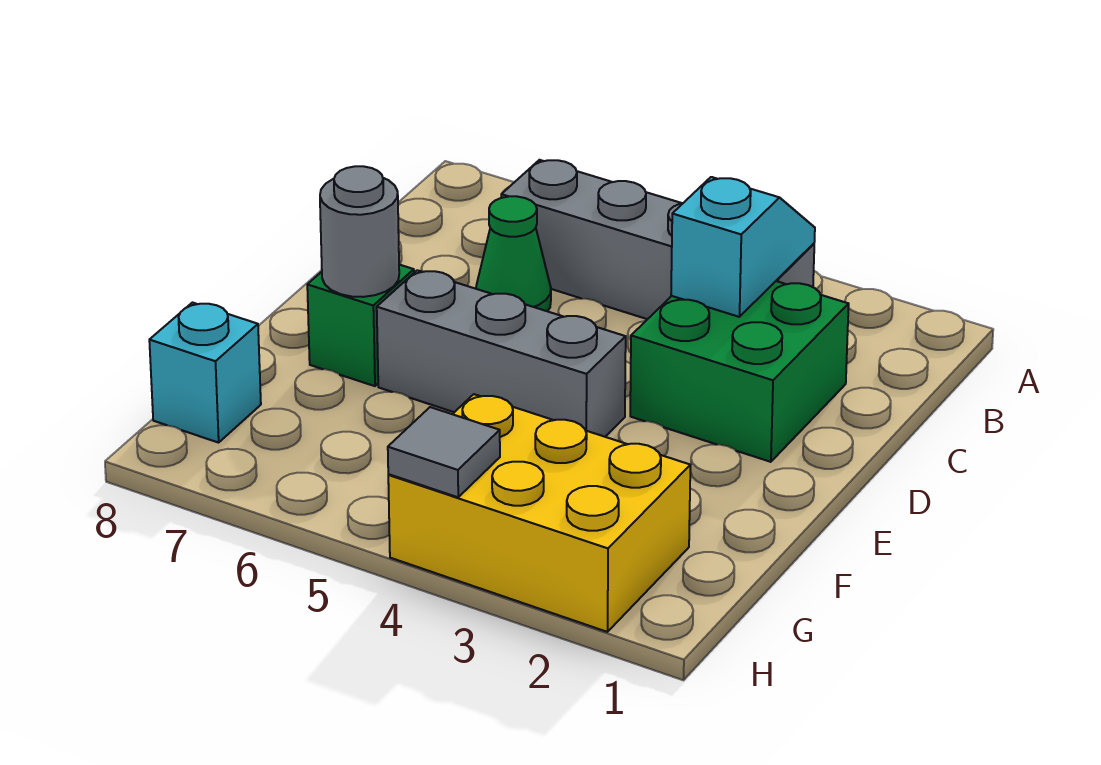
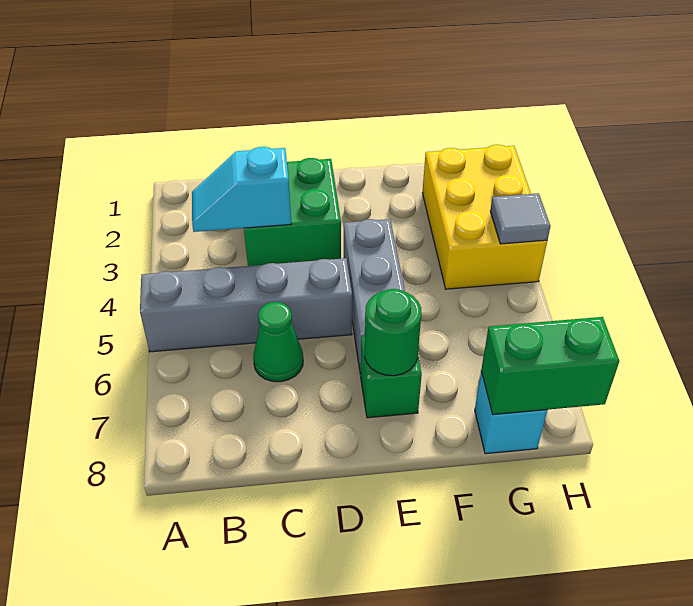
grey 1x4 brick [501,160,814,319] -> grey 1x4 brick turned to [140,258,352,352]
grey 1x1 round brick [320,166,399,297] -> green 1x1 round brick [365,289,421,376]
none -> green 1x2 brick [481,317,619,415]

